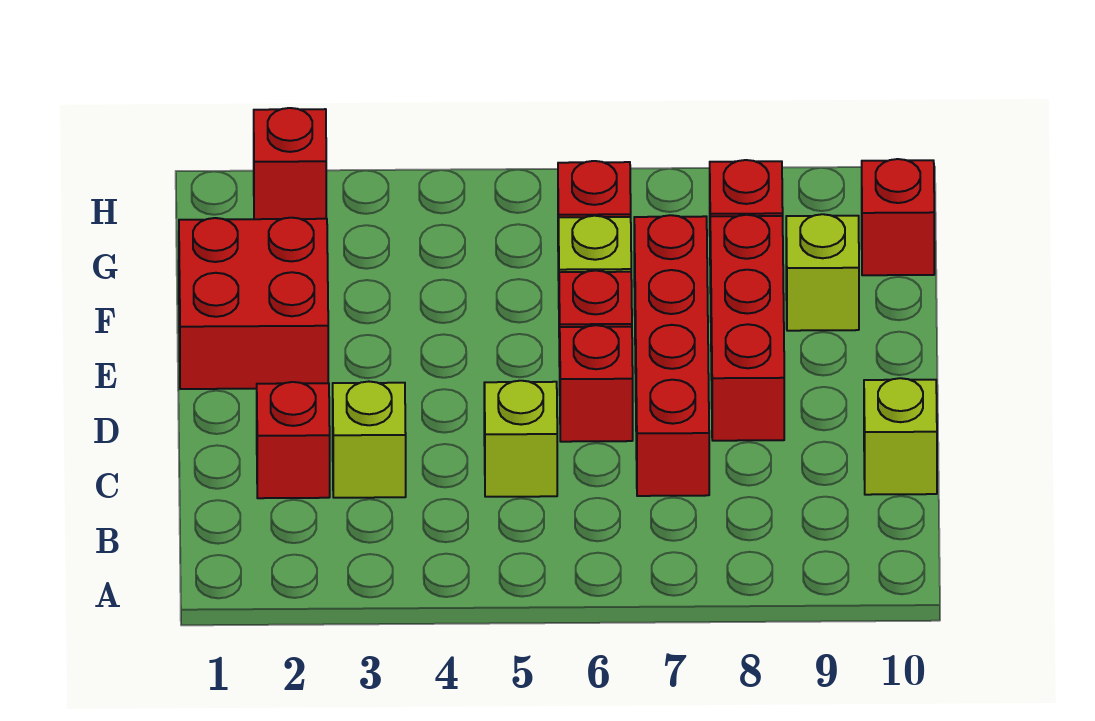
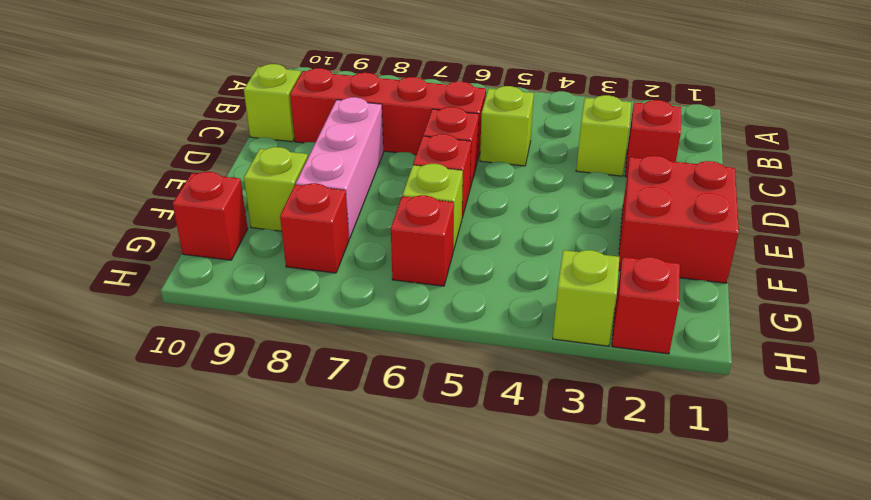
red 1x4 brick [634,215,709,496] -> red 1x4 brick turned to [290,68,486,161]
red 1x3 brick [710,215,784,441] -> pink 1x3 brick [296,97,384,239]
none -> lime 1x1 brick [553,250,620,346]

